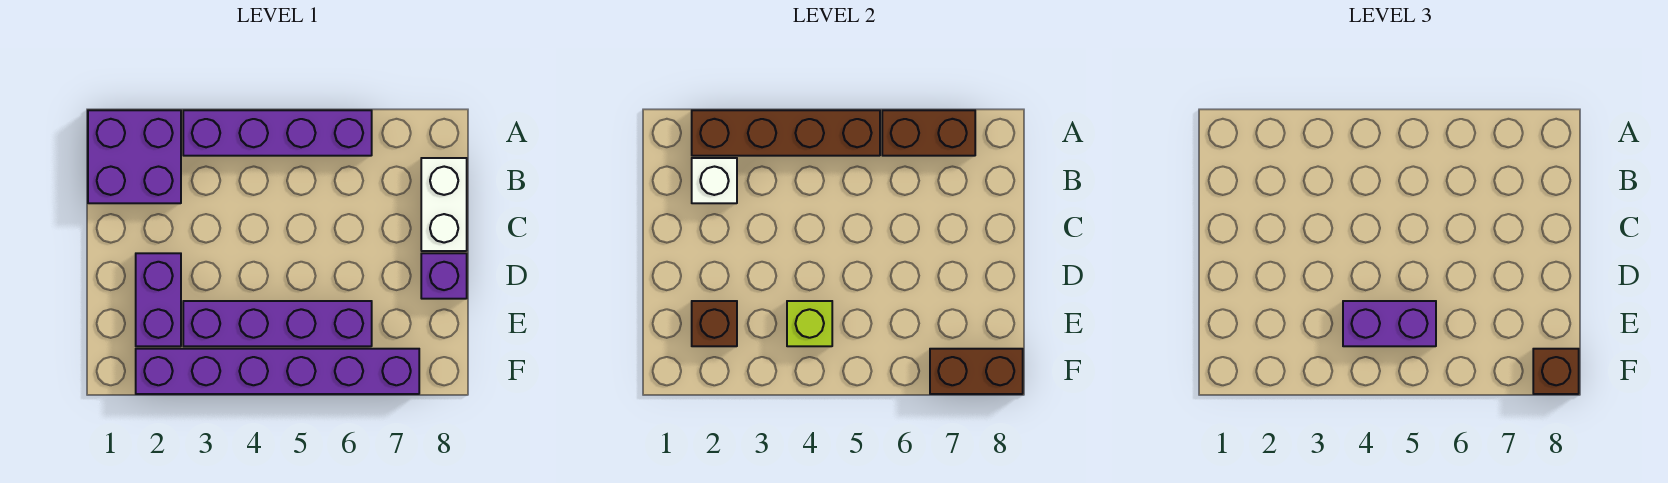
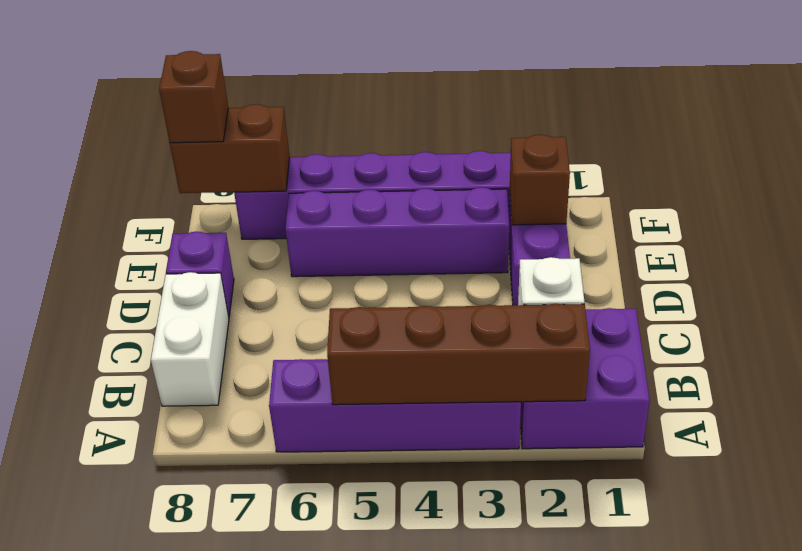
brown 1x2 brick [882,110,975,156] -> none
lime 1x1 brick [787,301,832,346] -> none
purple 1x2 brick [1343,301,1436,346] -> none

